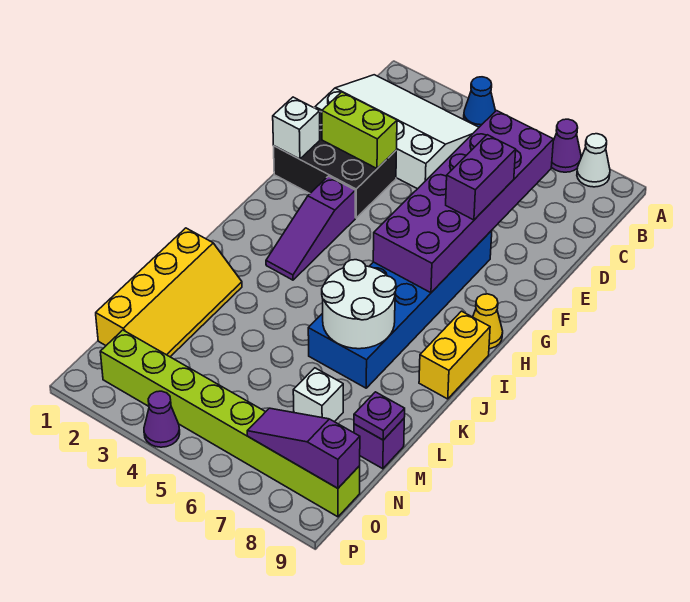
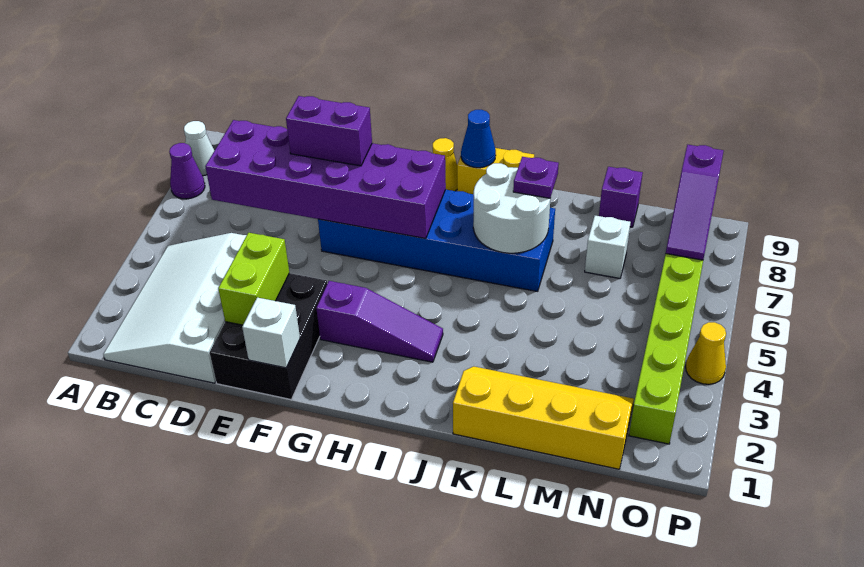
blue 1x1 cone [464,77,495,127] -> blue 1x1 cone moved to [461,110,496,168]
purple 1x1 plate [354,392,405,440] -> purple 1x1 plate moved to [513,157,559,198]
purple 1x1 cone [144,391,180,447] -> yellow 1x1 cone [686,322,726,384]

